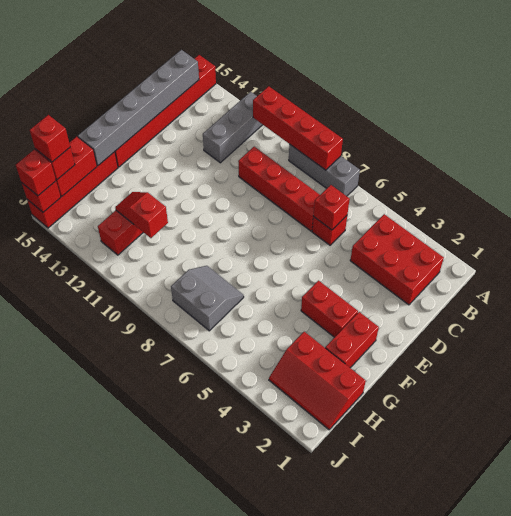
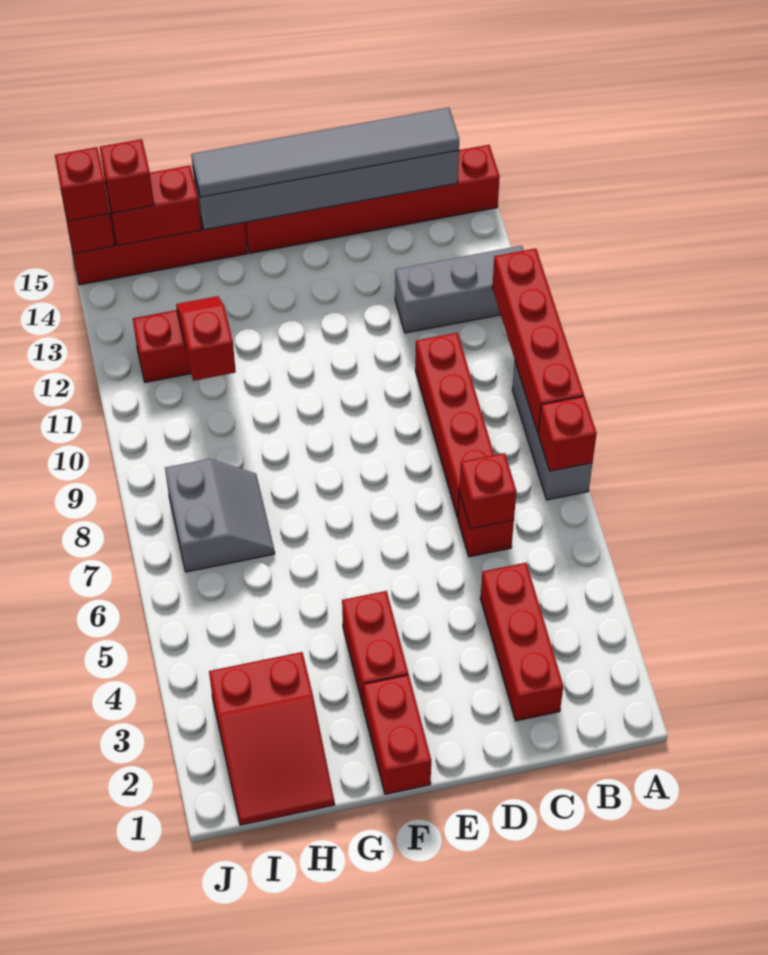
red 2x3 brick [350,214,444,305] -> red 1x3 brick [481,563,563,721]
none -> grey 1x6 tile [191,108,459,197]
red 1x2 brick [325,312,379,368] -> red 1x2 brick turned to [363,675,431,794]
red 2x3 slope [269,332,366,430] -> red 2x3 slope turned to [209,652,335,825]
red 1x1 brick [30,115,70,162] -> red 1x1 brick moved to [538,396,597,471]

